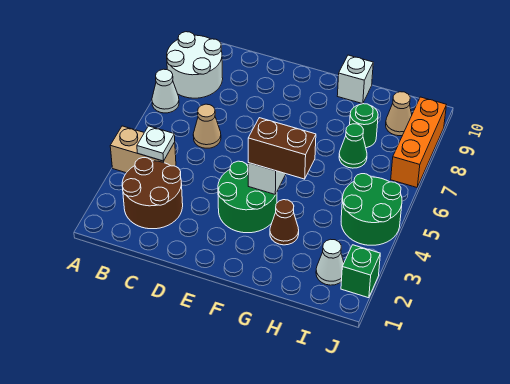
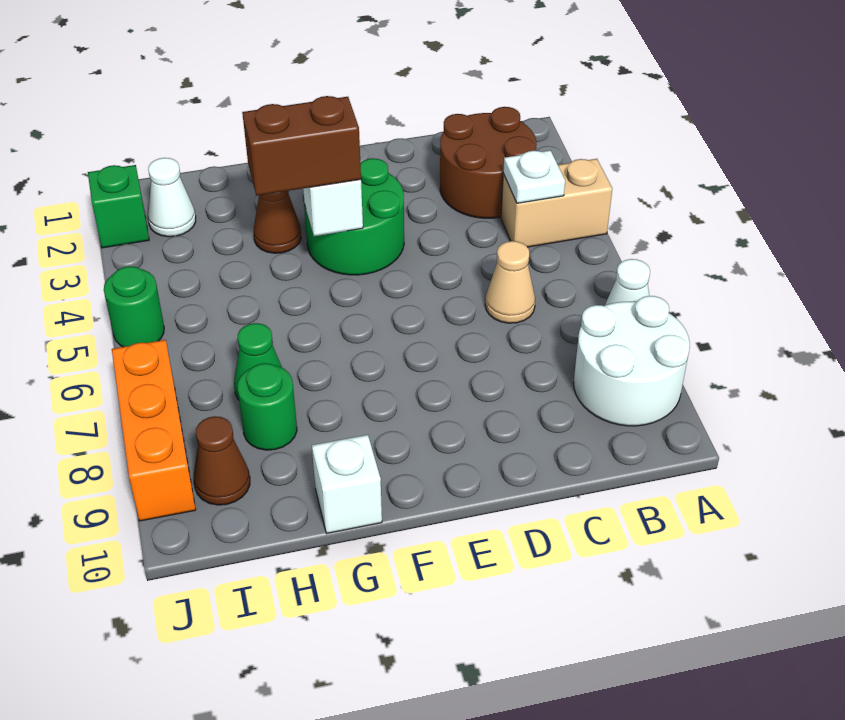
green 2x2 round brick [341,174,402,245] -> green 1x1 round brick [104,266,164,347]
tan 1x1 cone [386,92,412,136] -> brown 1x1 cone [194,416,250,505]

